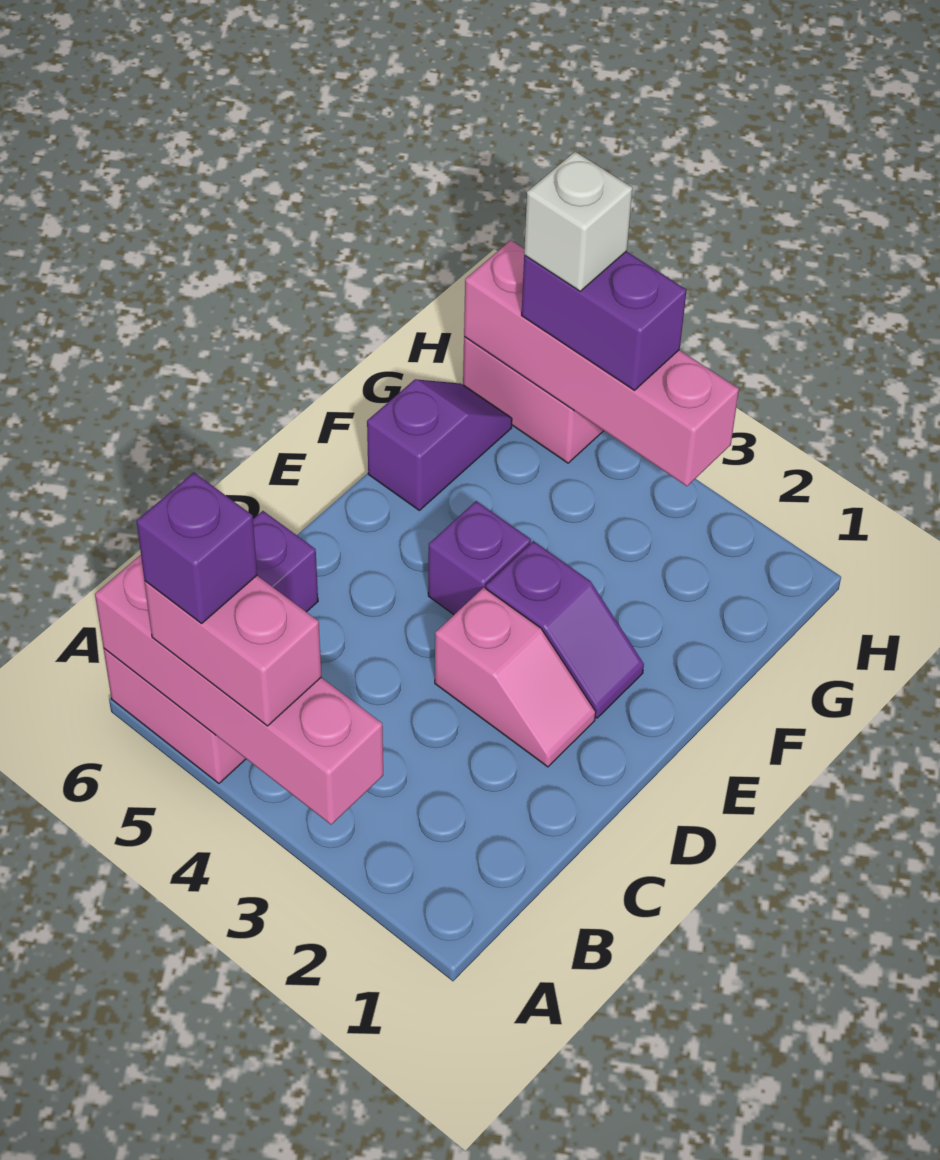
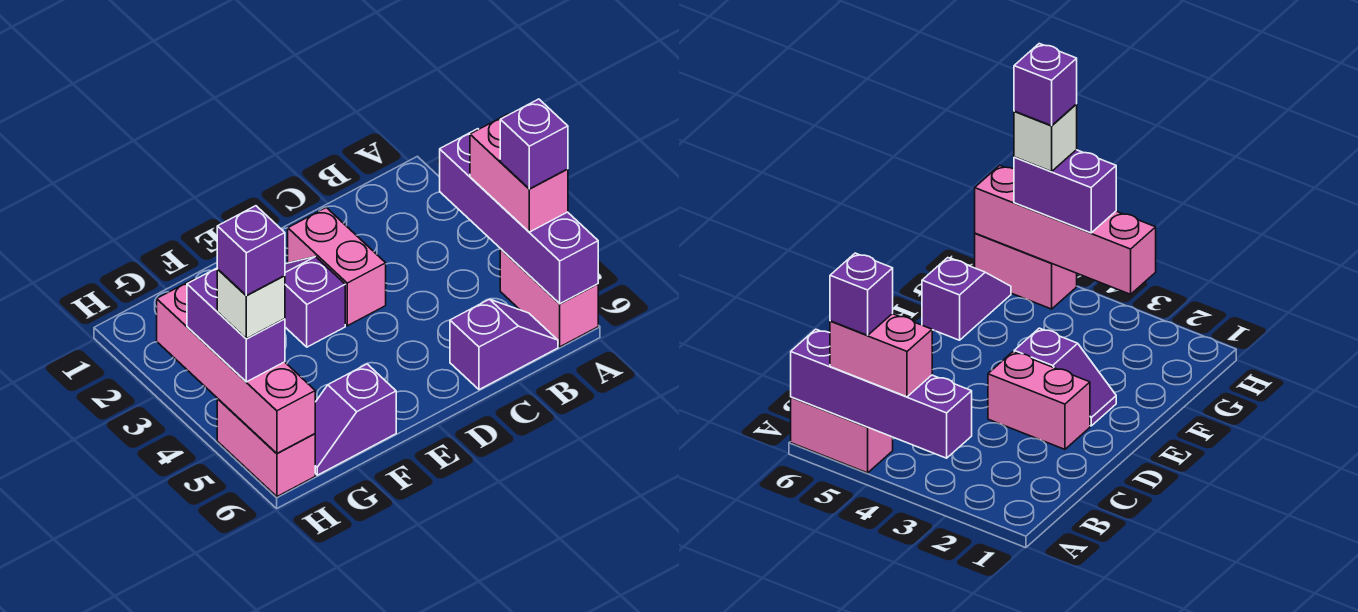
pink 1x4 brick [95,555,383,825] -> purple 1x4 brick [440,129,598,304]
pink 1x2 slope [435,587,596,767] -> pink 1x2 brick [288,208,386,326]
purple 1x1 brick [428,501,531,615] -> purple 1x1 brick moved to [217,206,285,295]

